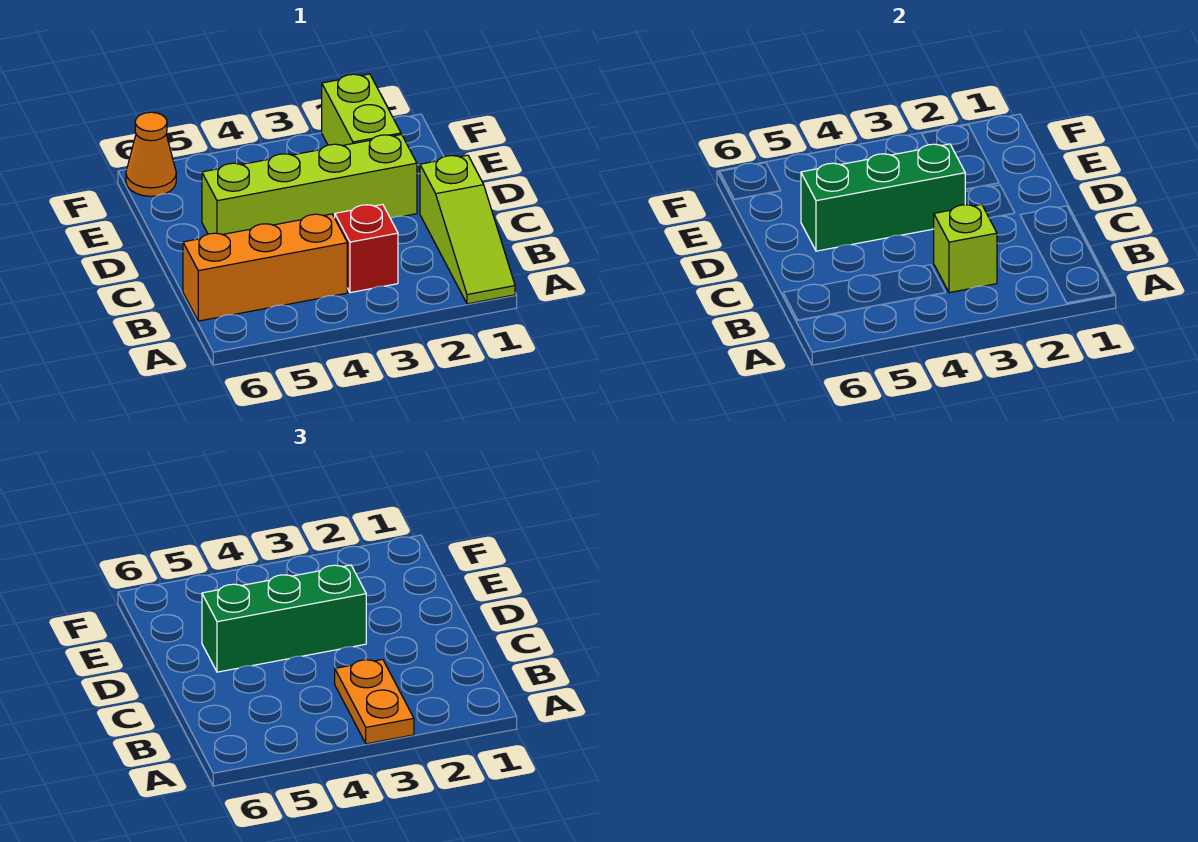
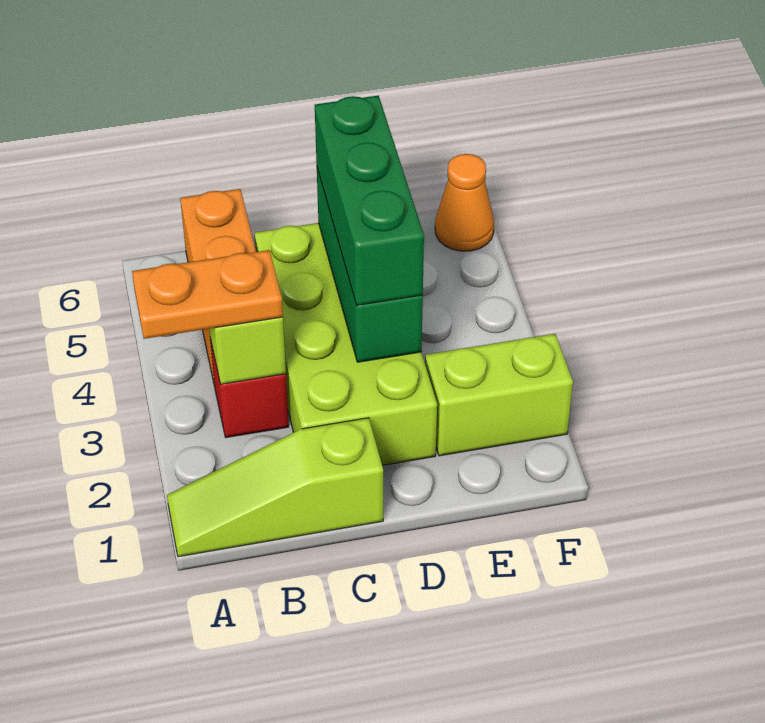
lime 1x4 brick [202,135,417,235] -> lime 2x4 brick [255,223,437,465]

